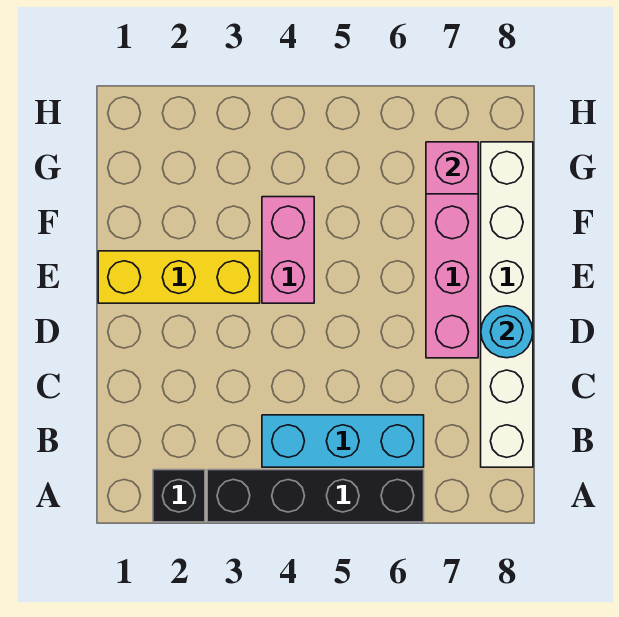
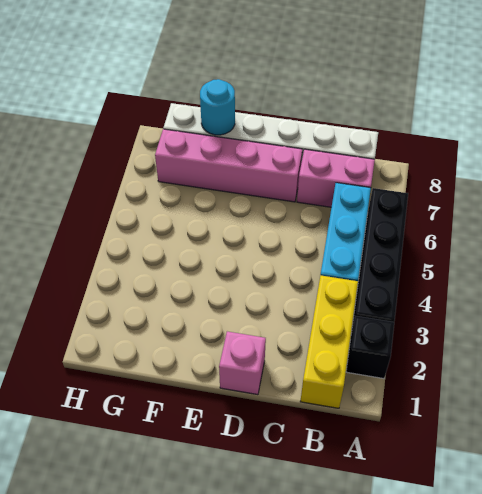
cyan 1x1 round brick [481,306,533,358] -> cyan 1x1 round brick moved to [200,79,235,135]
yellow 1x3 brick [98,251,260,303] -> yellow 1x3 brick moved to [300,275,358,408]
pink 1x2 brick [262,197,314,303] -> pink 1x2 brick moved to [297,149,375,207]
pink 1x1 brick [426,142,478,194] -> pink 1x1 brick moved to [219,331,266,395]

